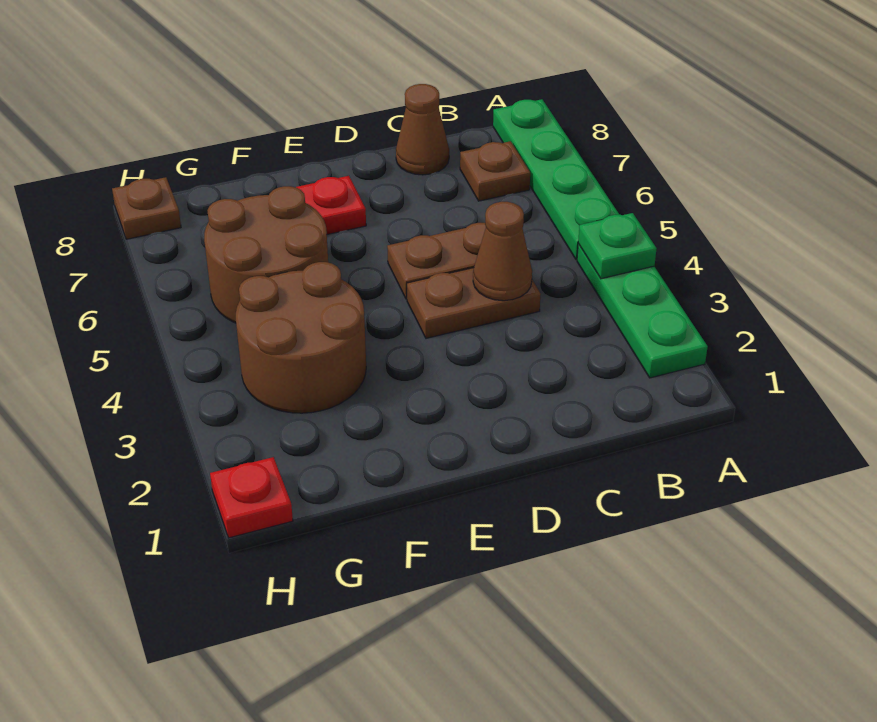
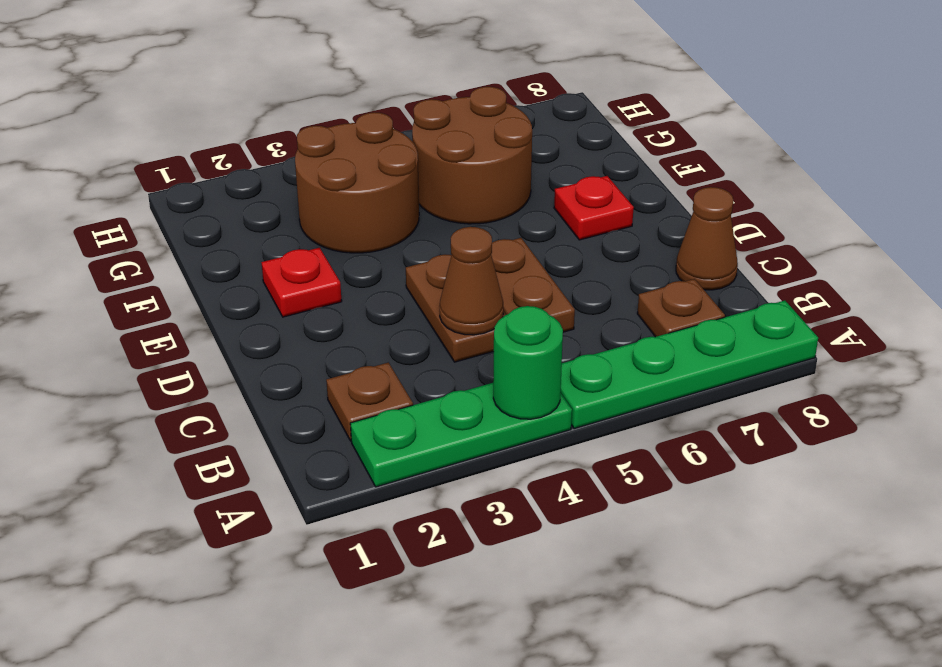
green 1x1 plate [578,213,657,279] -> green 1x1 round brick [493,306,563,419]
red 1x1 plate [210,457,293,538] -> red 1x1 plate moved to [261,248,342,317]
brown 1x1 plate [112,177,181,239] -> brown 1x1 plate moved to [326,362,413,441]

